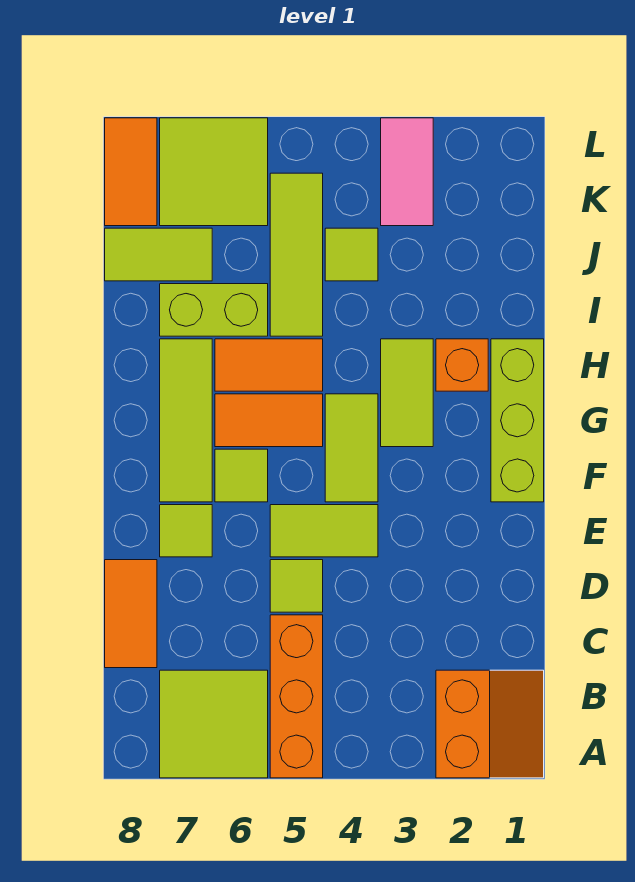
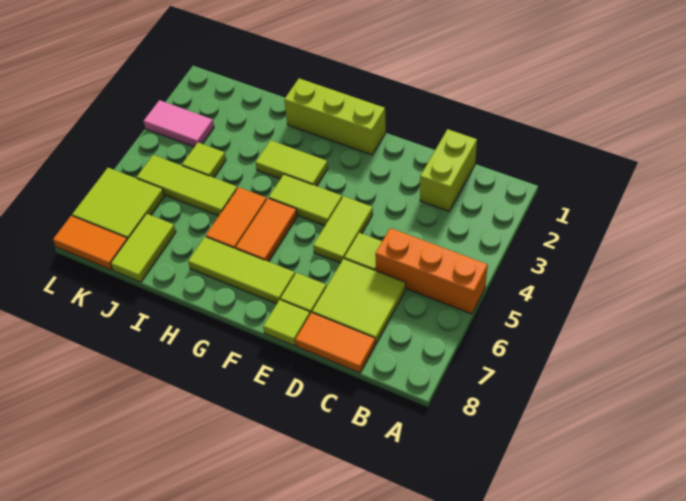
orange 2x2 slope [436,670,544,778] -> none
lime 2x2 tile [160,670,268,778] -> lime 2x2 tile moved to [312,259,406,344]
lime 1x1 tile [215,449,268,502] -> lime 1x1 tile moved to [263,300,310,346]
orange 1x1 brick [436,339,488,391] -> none
lime 1x2 brick [160,284,268,336] -> lime 1x2 brick moved to [420,129,477,211]

